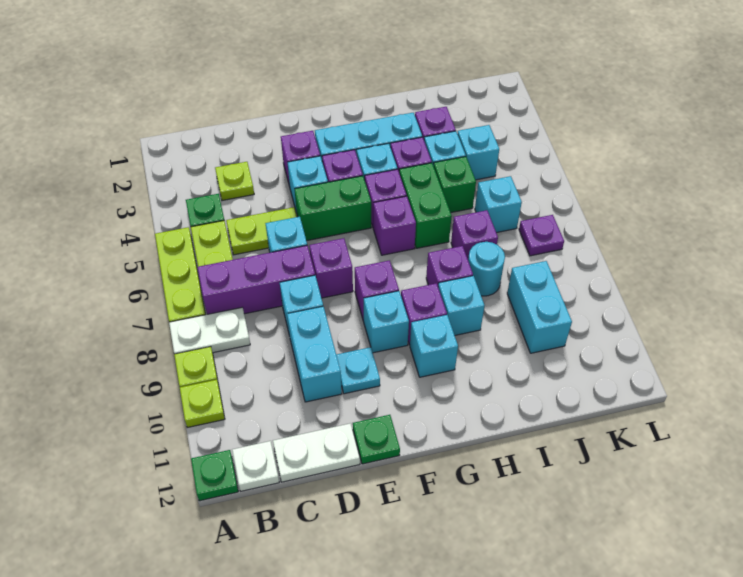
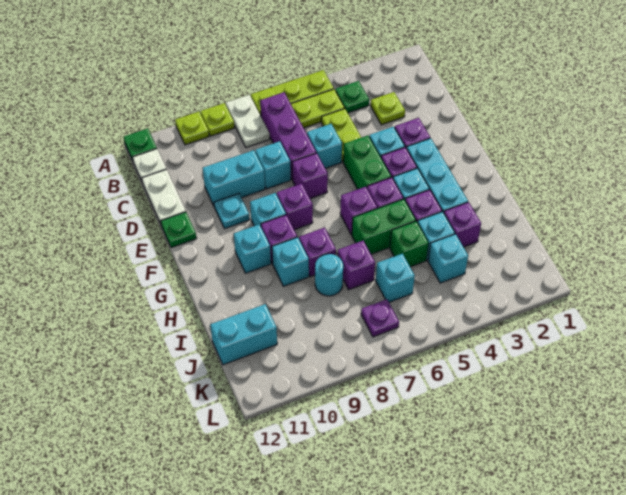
cyan 1x2 brick [507,261,572,353] -> cyan 1x2 brick moved to [210,304,277,365]

